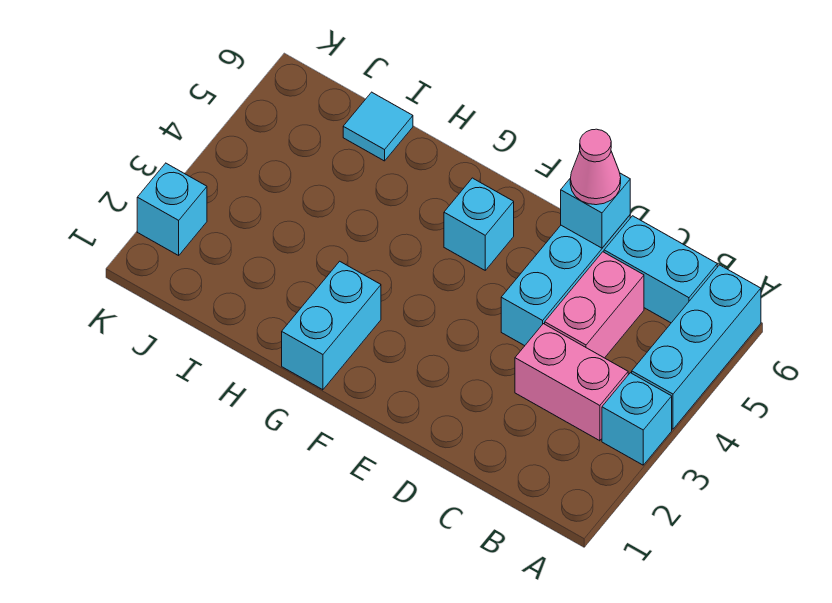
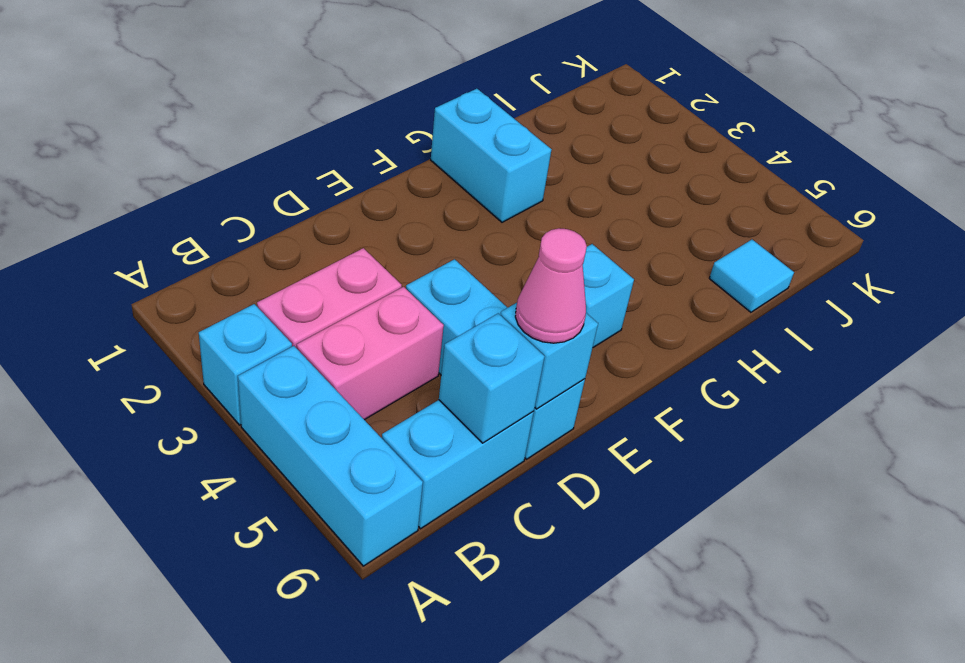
pink 1x2 brick [545,252,644,358] -> pink 1x2 brick turned to [297,287,444,420]
cyan 1x1 brick [137,163,207,255] -> cyan 1x1 brick moved to [439,313,545,443]

